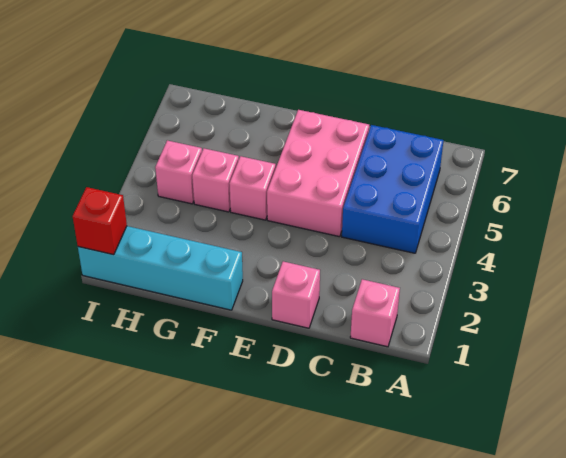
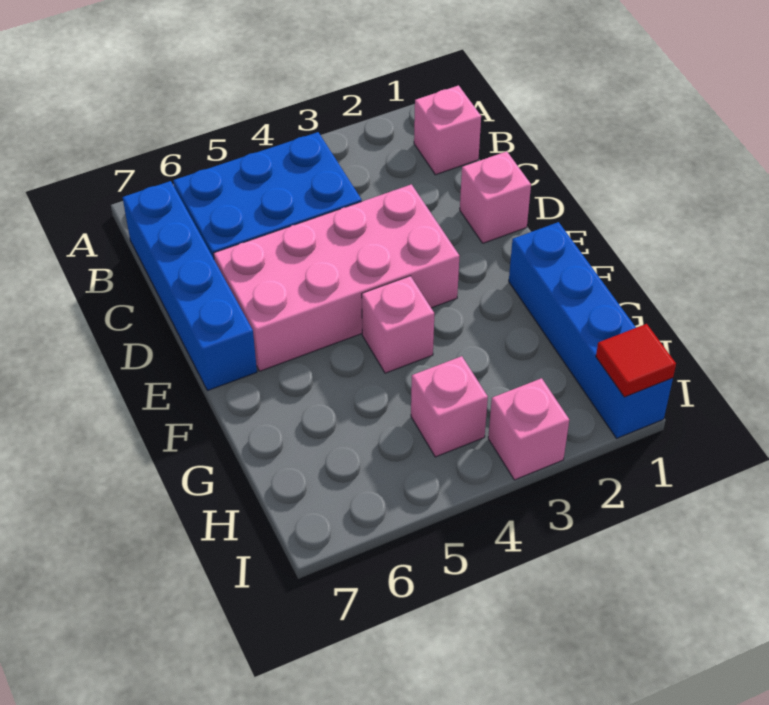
none -> blue 1x4 brick [123,181,257,391]
pink 2x3 brick [267,110,369,237] -> pink 2x4 brick [213,184,459,371]
cyan 1x4 brick [78,226,243,310] -> blue 1x4 brick [509,222,673,438]
pink 1x1 brick [192,148,239,212] -> pink 1x1 brick moved to [488,378,569,480]
red 1x1 brick [73,187,127,255] -> red 1x1 tile [596,324,676,397]

